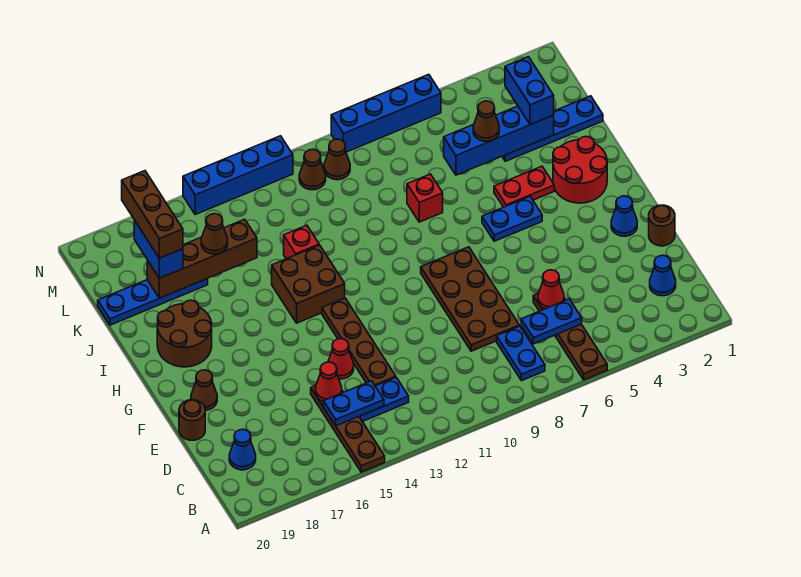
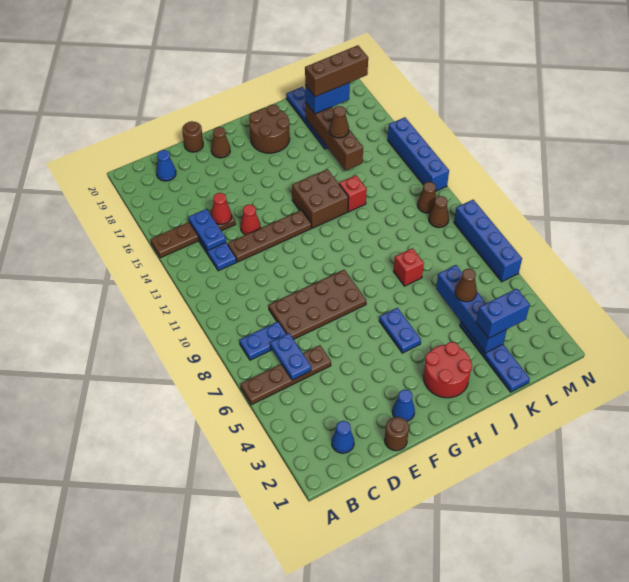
red 1x1 cone [538,270,564,309] -> none
red 1x2 plate [494,166,554,207] -> none

